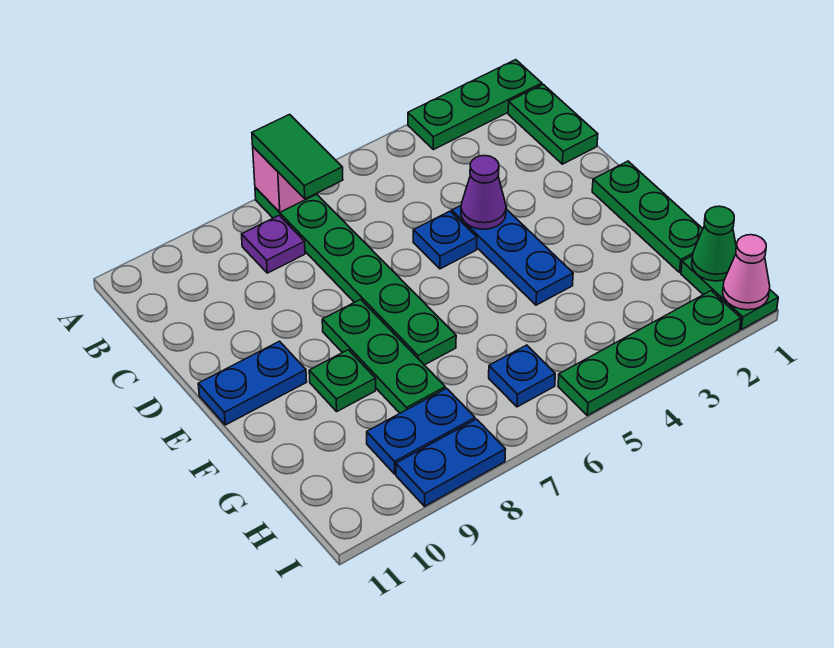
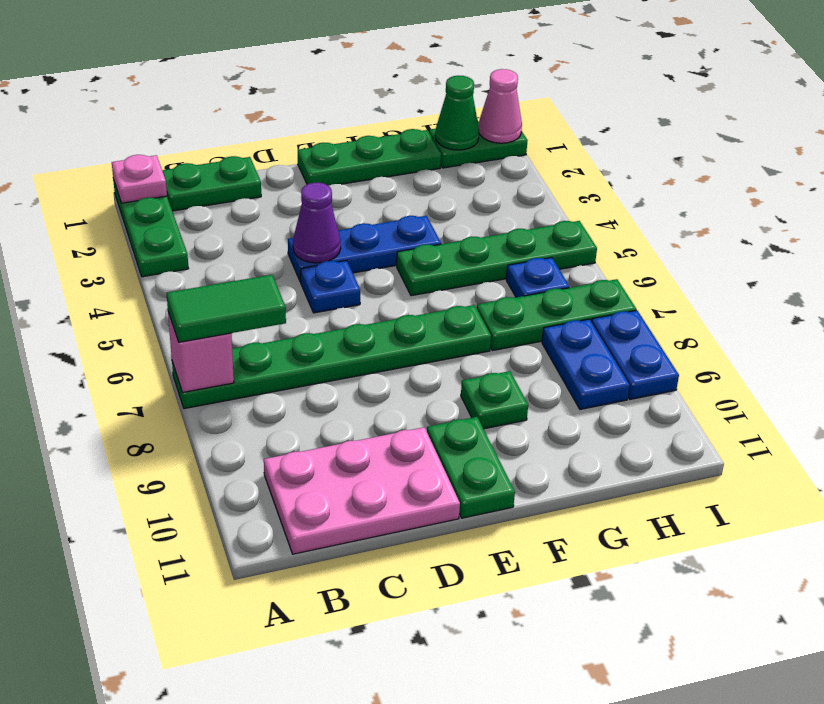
none -> pink 1x1 plate [112,155,167,203]
purple 1x1 plate [242,215,305,273] -> none
none -> pink 2x3 plate [264,427,460,554]
green 1x3 plate [322,299,445,413] -> green 1x3 plate moved to [477,279,636,351]
blue 1x2 plate [198,341,307,425] -> green 1x2 plate [427,417,515,518]
green 1x4 plate [558,291,741,415] -> green 1x4 plate turned to [397,221,597,296]

